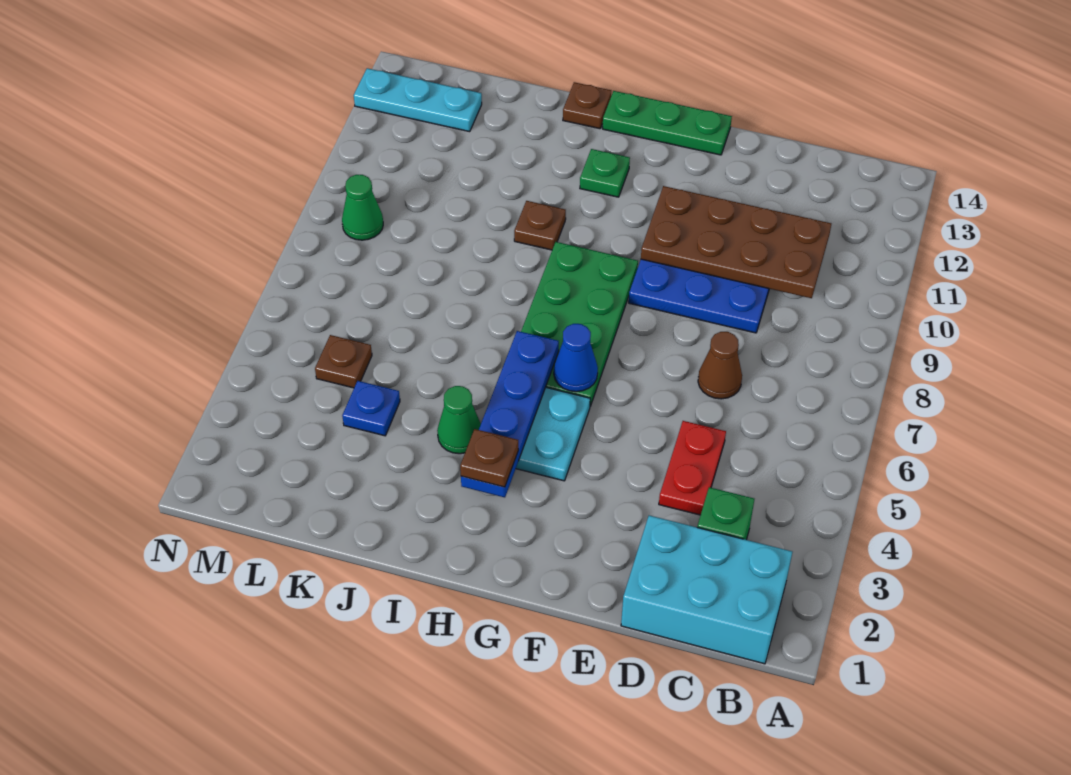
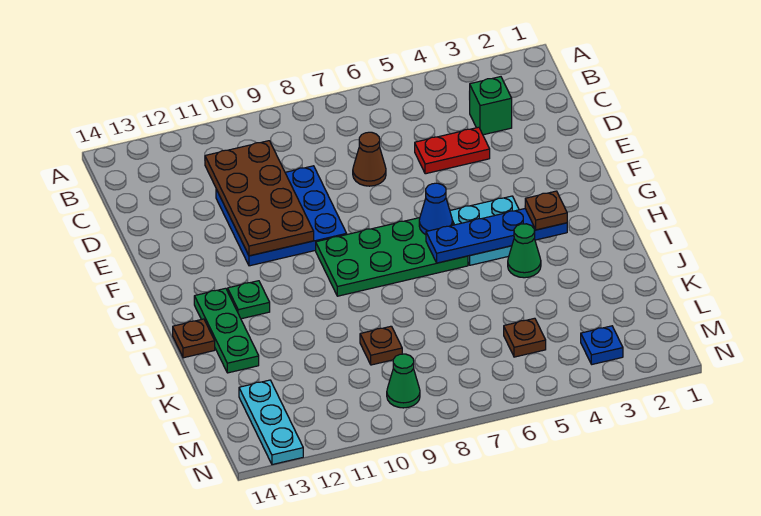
cyan 2x3 brick [621,515,792,664] -> none
green 1x3 plate [603,91,732,155] -> green 1x3 plate moved to [194,288,259,373]
brown 1x1 plate [514,201,566,250] -> brown 1x1 plate moved to [360,326,402,365]
blue 1x1 plate [342,381,400,436] -> blue 1x1 plate moved to [581,326,623,364]

